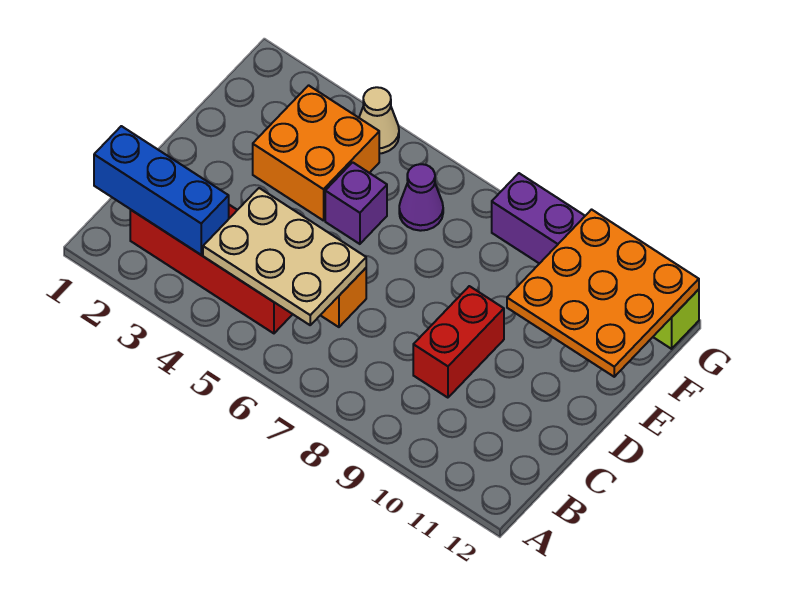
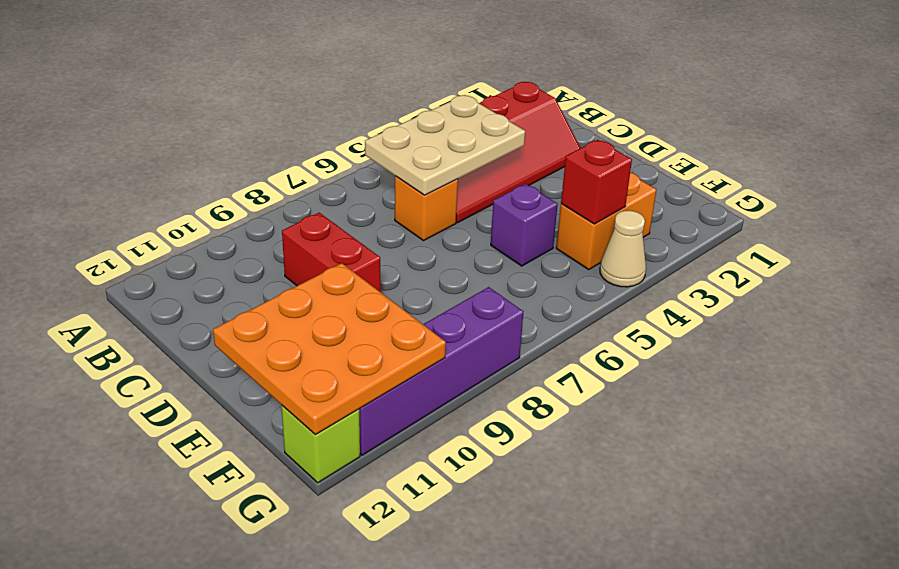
blue 1x3 brick [94,126,229,255] -> none
orange 2x2 brick [253,85,379,221] -> orange 1x2 brick [556,172,656,269]
none -> red 1x1 brick [561,140,632,224]
purple 1x1 cone [399,164,443,231] -> none

